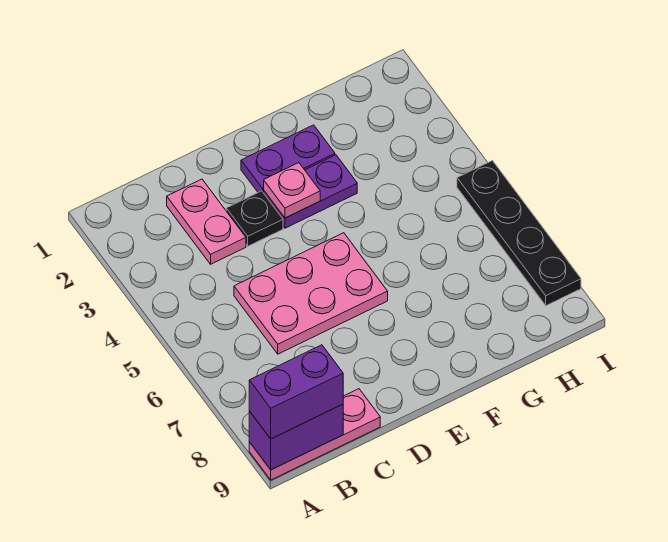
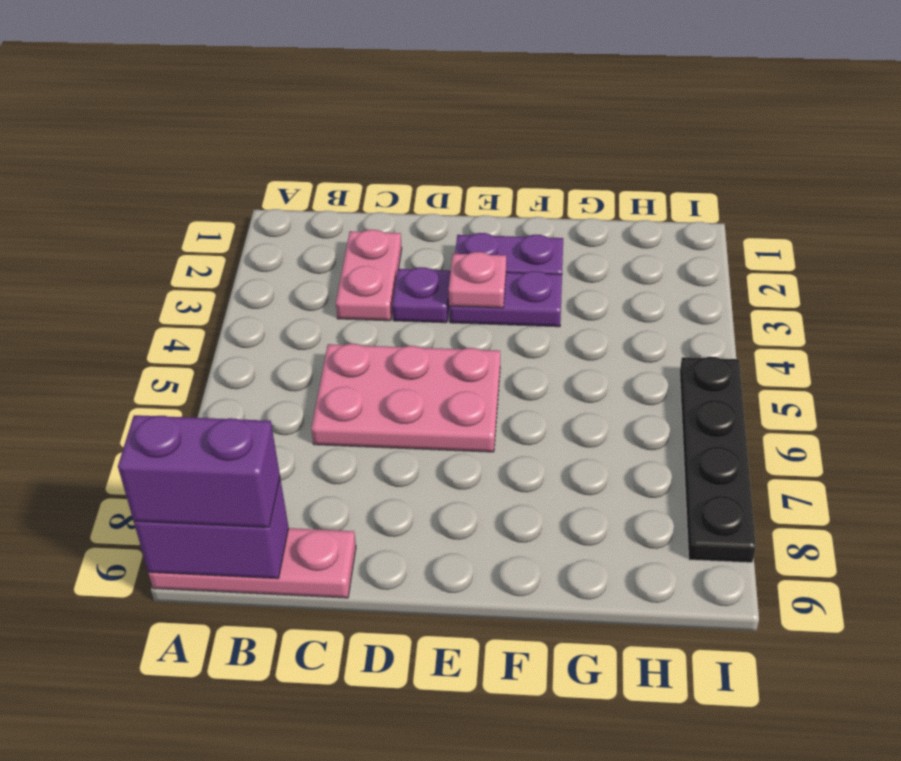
black 1x1 plate [226,191,283,246] -> purple 1x1 plate [392,267,451,323]

